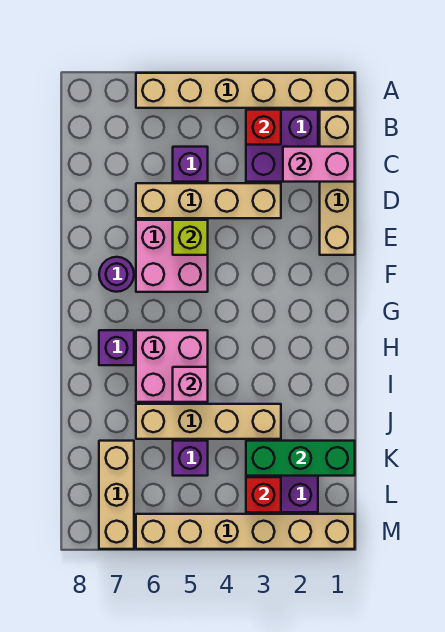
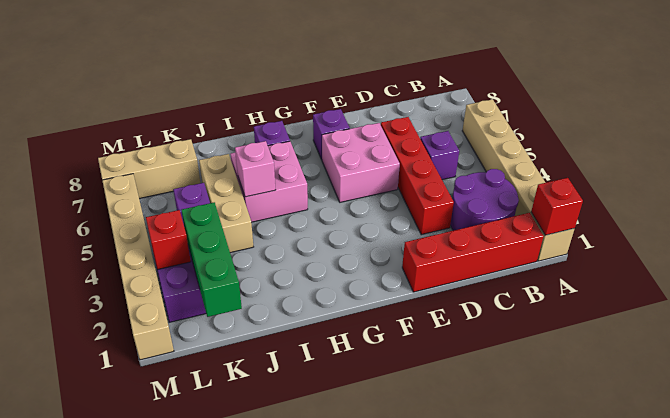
tan 1x4 brick [320,110,355,255] -> red 1x4 brick [402,213,544,292]
purple 2x2 brick [246,110,318,182] -> purple 2x2 round brick [450,169,519,231]
red 1x1 brick [246,110,281,145] -> red 1x1 brick moved to [531,178,583,235]
pink 1x2 brick [283,147,355,182] -> none
tan 1x4 brick [136,183,281,218] -> red 1x4 brick [381,117,454,235]
lime 1x1 brick [173,220,208,255] -> none
purple 1x1 round brick [99,257,134,292] -> purple 1x1 brick [313,109,350,160]
tan 1x4 brick [136,404,281,439] -> tan 1x3 brick [199,154,253,253]

